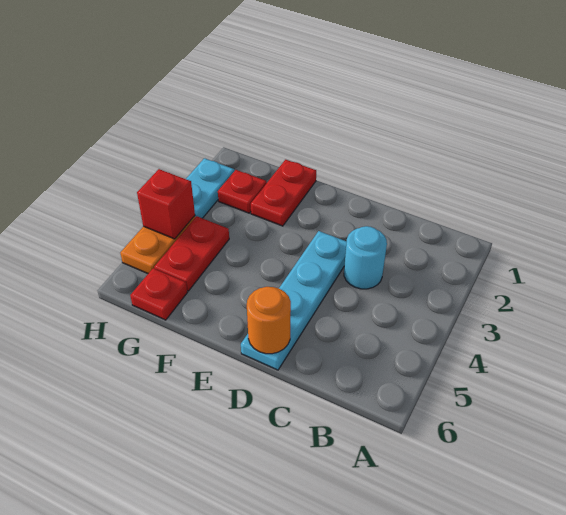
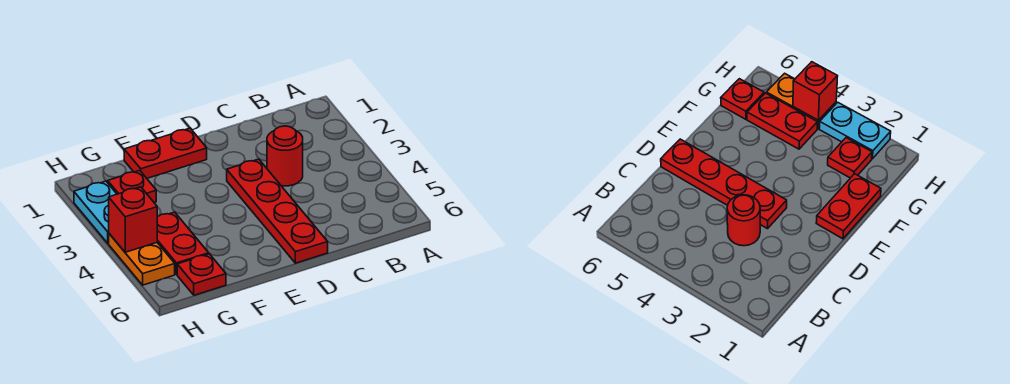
cyan 1x1 round brick [344,226,387,289] -> red 1x1 round brick [267,126,303,186]
cyan 1x4 plate [241,231,347,370] -> red 1x4 plate [227,159,328,263]
orange 1x1 round brick [247,287,291,354] -> none
red 1x2 plate [251,160,316,226] -> red 1x2 plate turned to [124,128,207,178]

